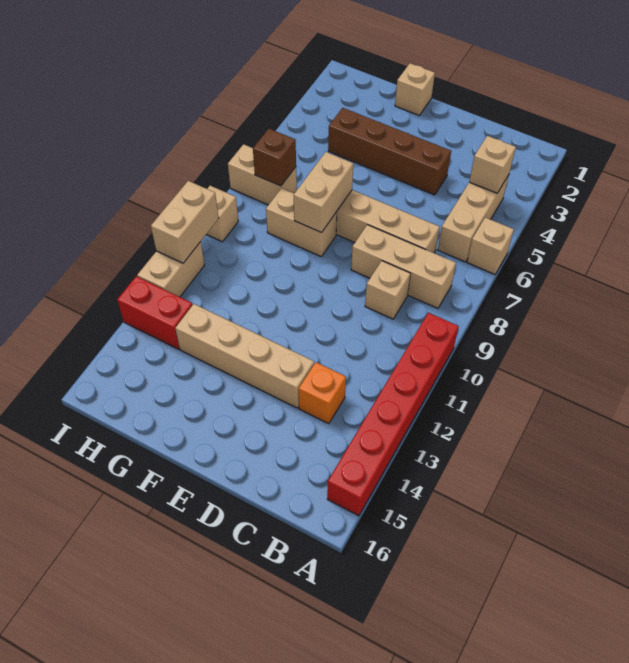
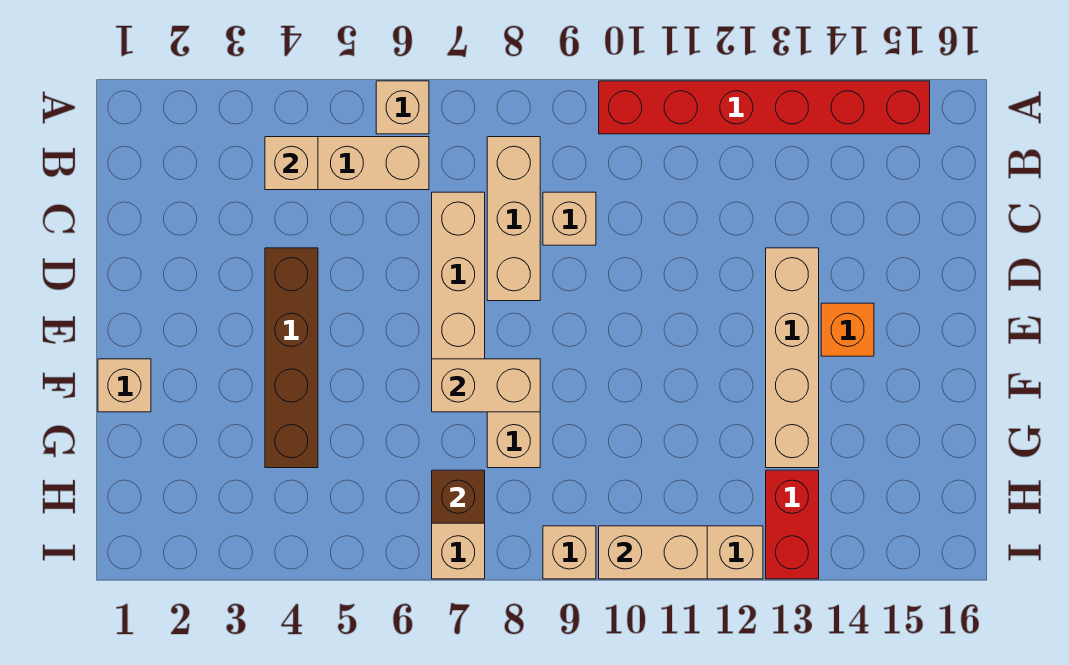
orange 1x1 brick [299,362,346,424] -> orange 1x1 brick moved to [821,303,874,356]

